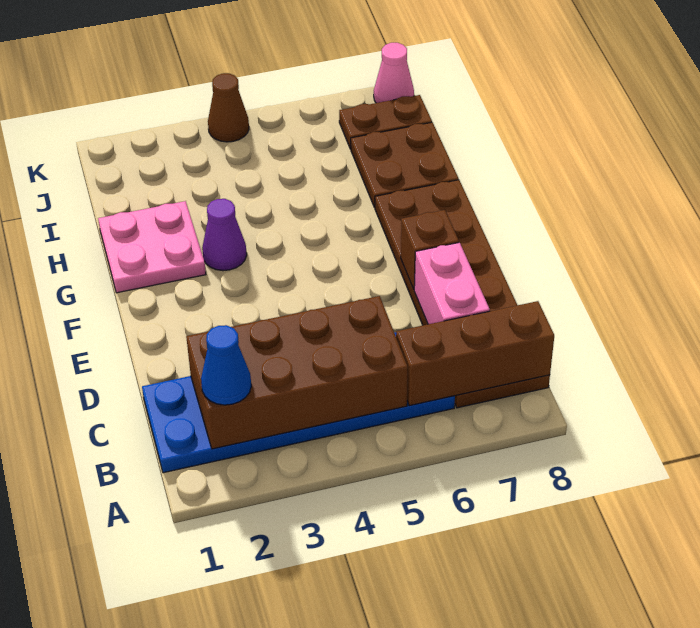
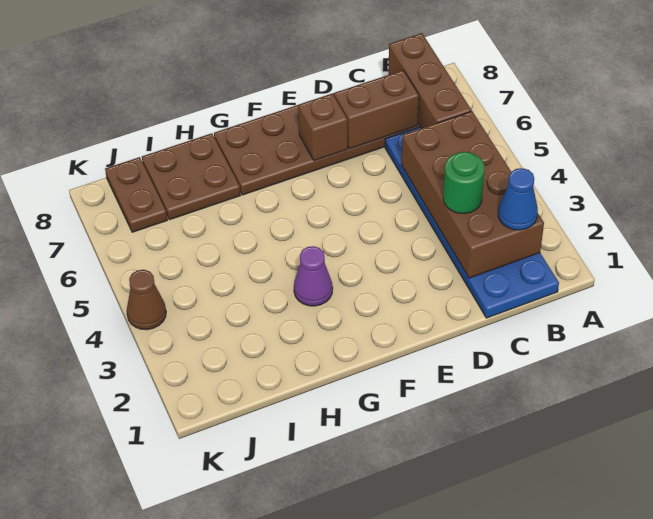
none -> green 1x1 round brick [443,152,484,213]
pink 1x2 brick [414,242,490,324] -> brown 1x2 brick [334,70,419,149]
pink 2x2 plate [98,201,206,293] -> none
pink 1x1 cone [374,43,414,103] -> none

